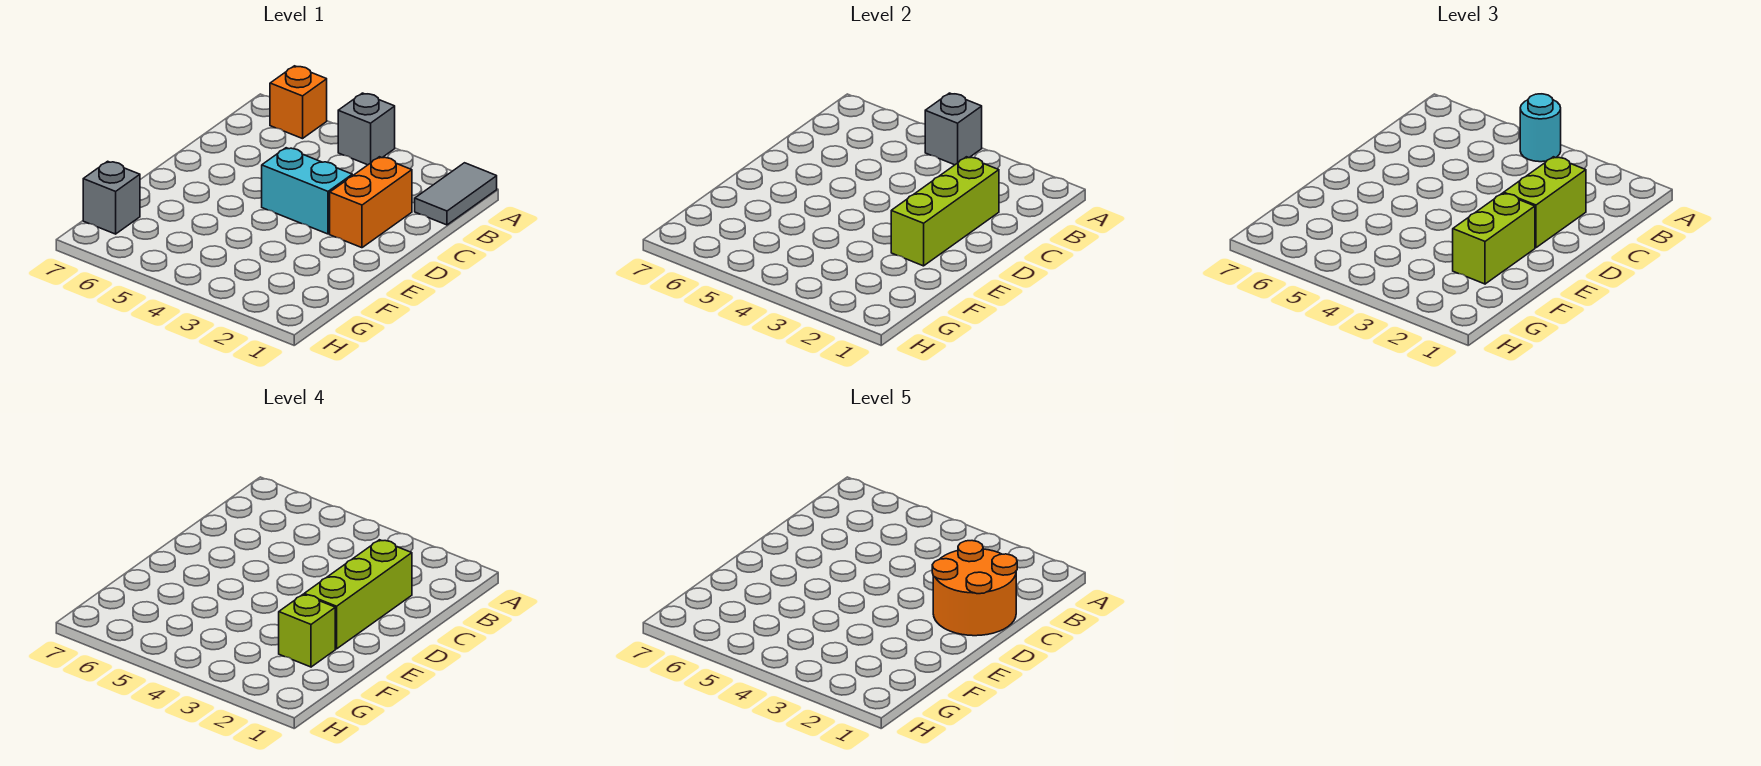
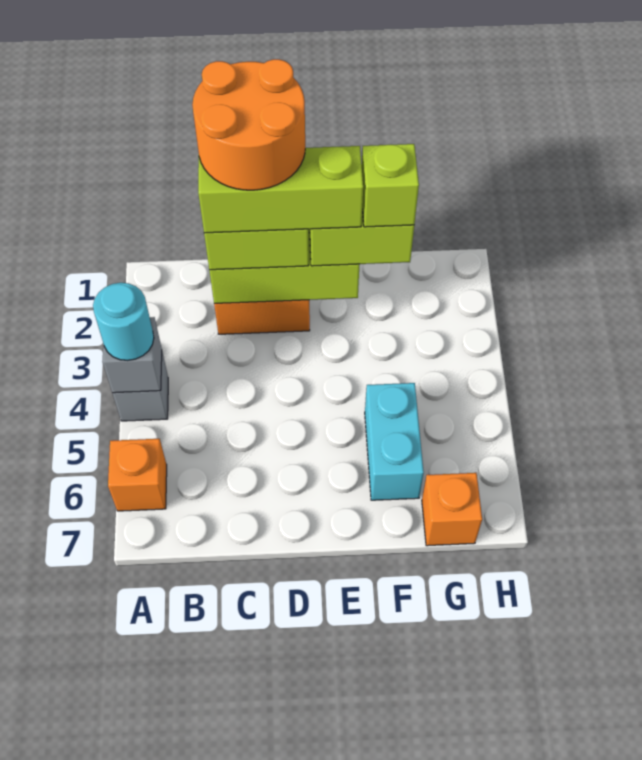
grey 1x2 tile [415,163,497,225] -> none
cyan 1x2 brick [262,148,352,234] -> cyan 1x2 brick moved to [365,383,424,500]
grey 1x1 brick [83,161,140,234] -> orange 1x1 brick [422,473,482,546]

